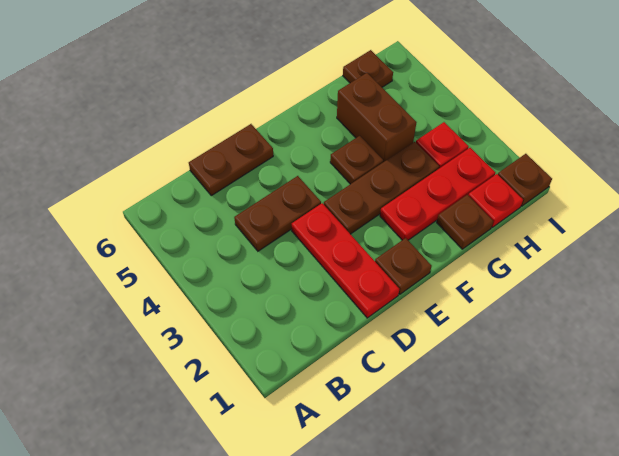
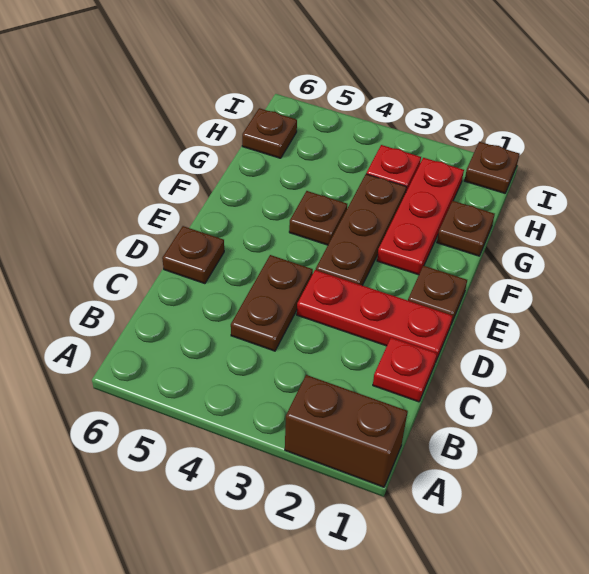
brown 1x2 plate [189,124,273,196] -> brown 1x1 plate [162,226,224,284]
brown 1x2 brick [337,73,417,162] -> brown 1x2 brick moved to [285,375,408,487]
red 1x1 plate [468,174,523,227] -> red 1x1 plate moved to [373,338,437,402]

